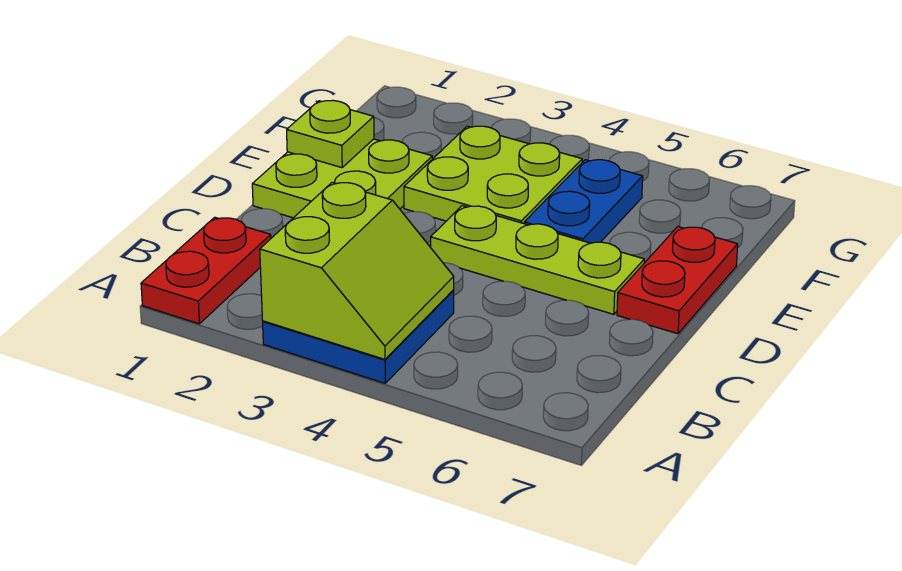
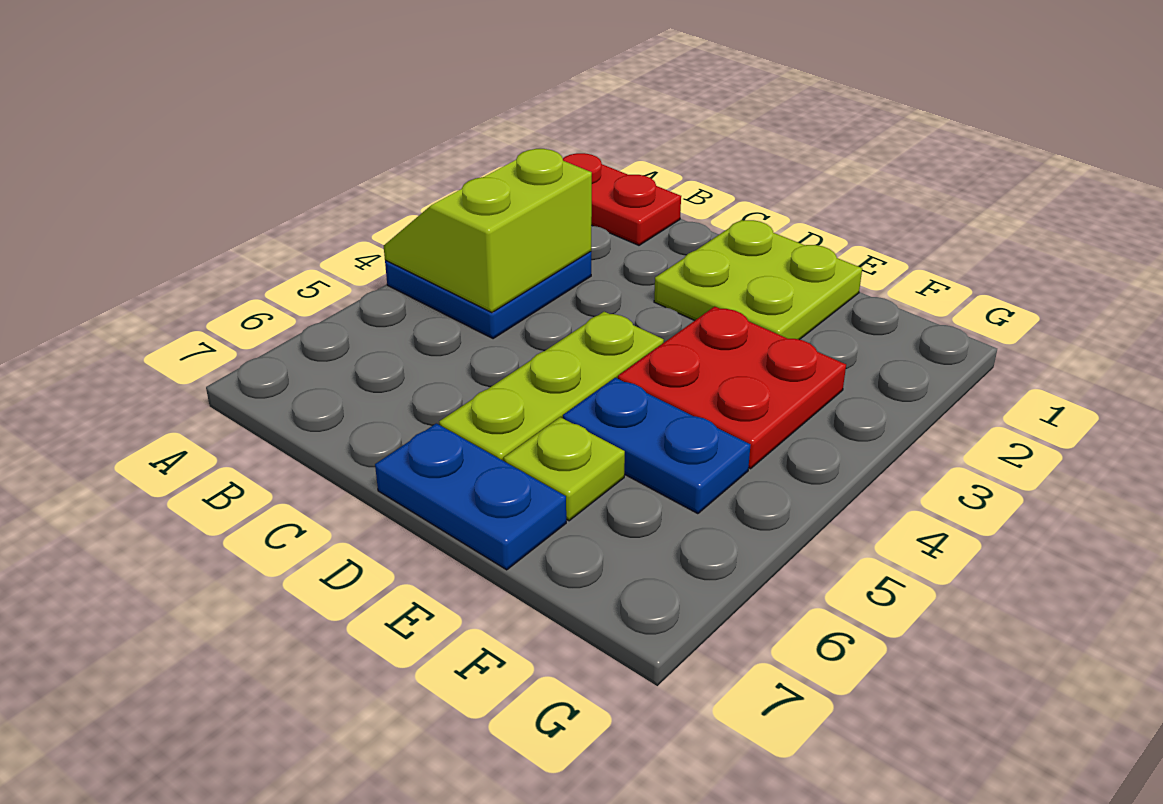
lime 2x2 slope [260,182,454,359] -> lime 2x2 slope turned to [384,149,592,313]
red 1x2 plate [617,227,738,334] -> blue 1x2 plate [375,423,566,570]
lime 1x1 plate [287,100,374,168] -> lime 1x1 plate moved to [504,417,625,521]
lime 2x2 plate [404,126,582,224] -> red 2x2 plate [618,306,846,469]

